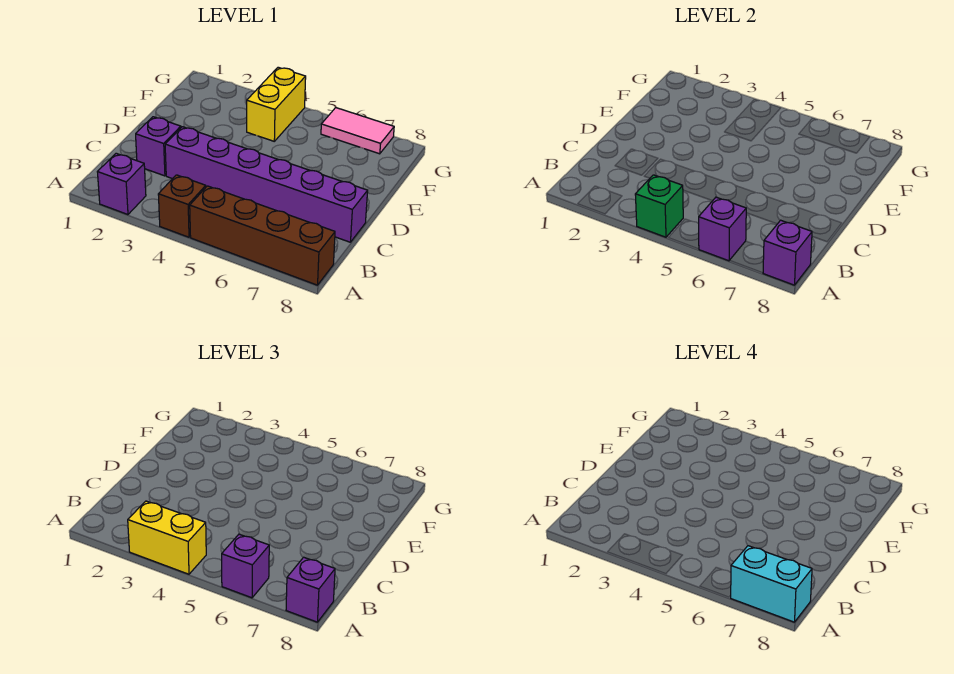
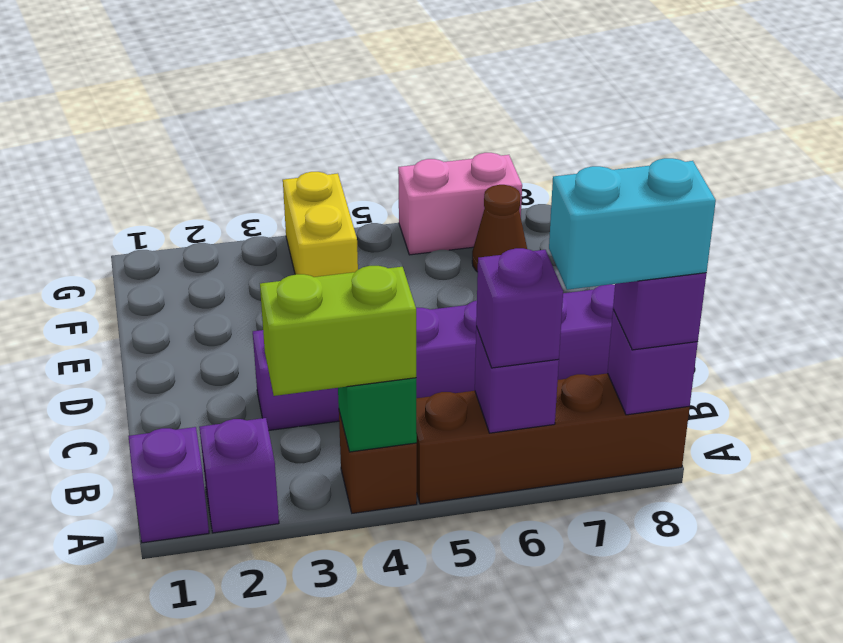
yellow 1x2 brick [128,501,206,574] -> lime 1x2 brick [260,266,416,396]
purple 1x1 brick [136,117,181,176] -> purple 1x1 brick moved to [128,427,209,543]
none -> brown 1x1 cone [472,185,527,272]
pink 1x2 tile [321,108,394,154] -> pink 1x2 brick [398,153,522,255]

